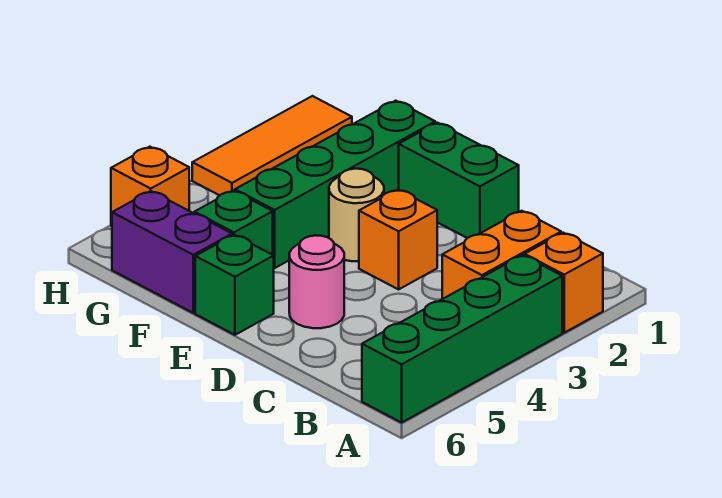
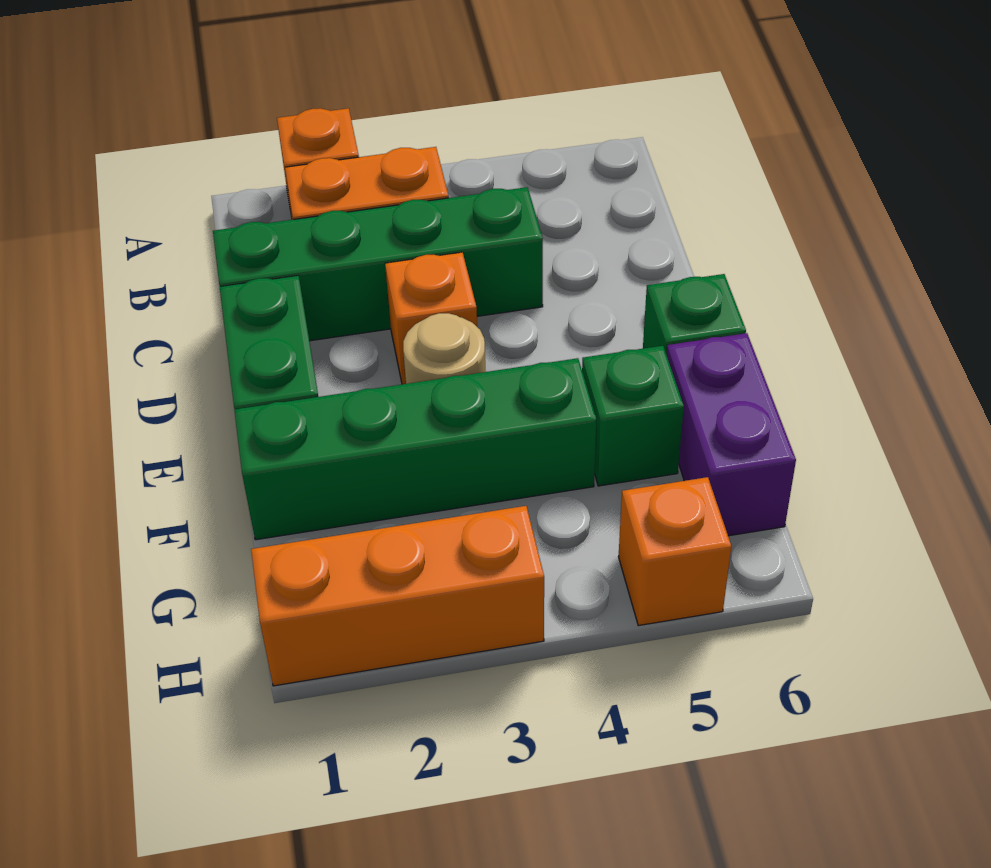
green 1x4 brick [362,255,562,422] -> green 1x4 brick moved to [213,187,543,341]
pink 1x1 round brick [289,235,344,328] -> none
orange 1x3 tile [192,96,352,195] -> orange 1x3 brick [251,506,544,686]

